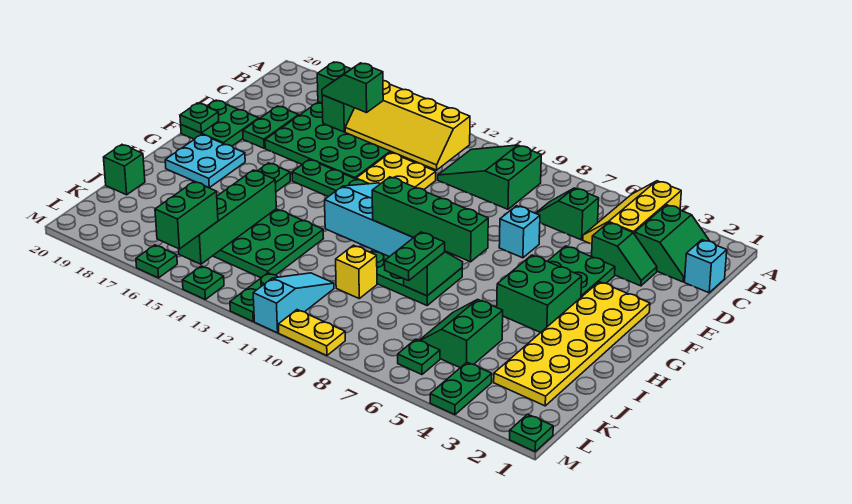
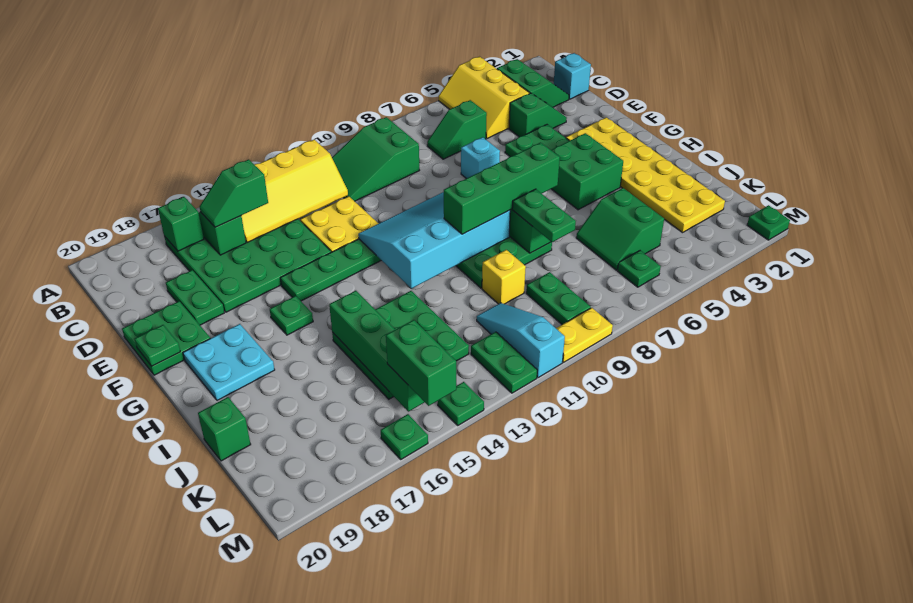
green 1x2 plate [430,362,492,415] -> green 1x2 plate moved to [526,272,591,325]

